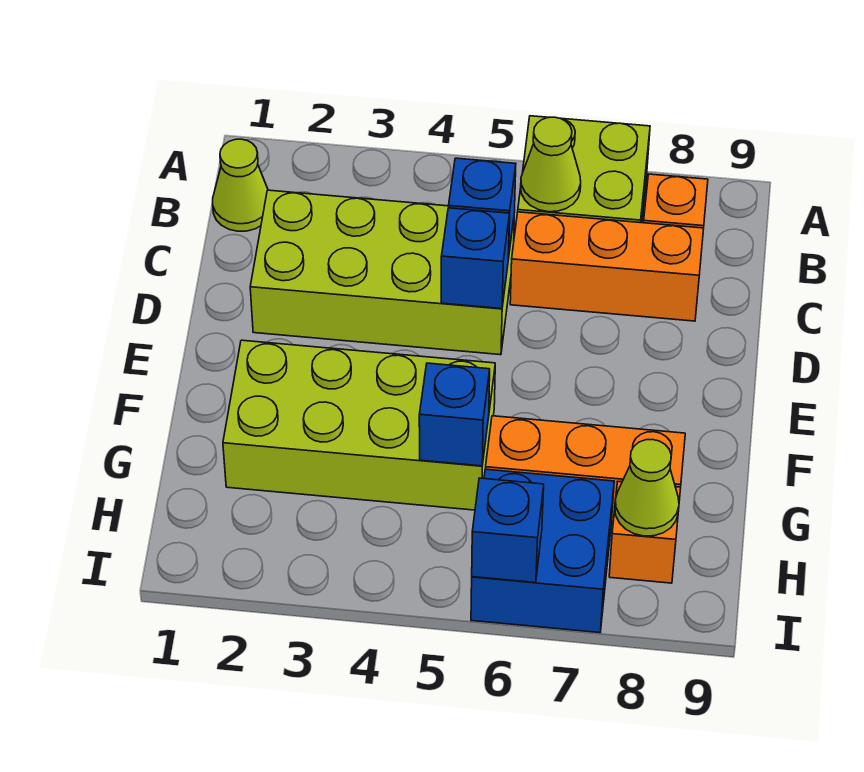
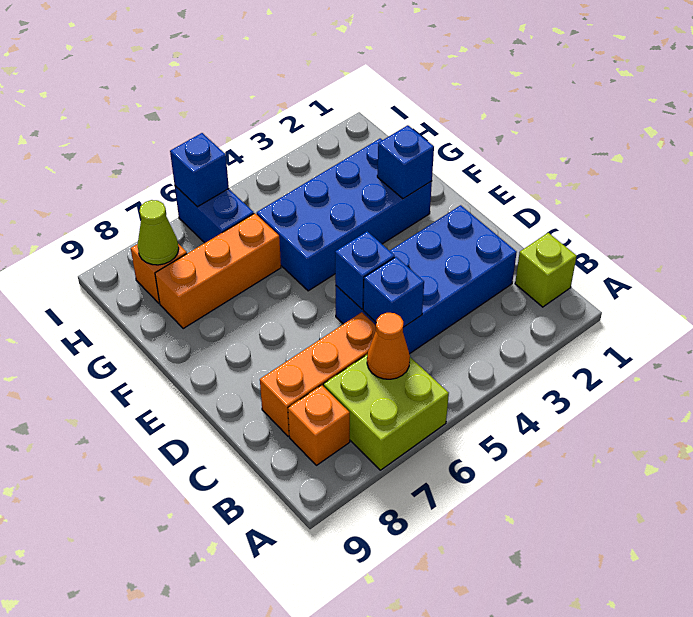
lime 1x1 cone [213,139,268,231] -> lime 1x1 brick [515,233,577,307]
lime 1x1 cone [521,117,581,212] -> orange 1x1 cone [367,313,410,379]
lime 2x4 brick [250,190,514,355] -> blue 2x4 brick [336,205,517,354]
lime 2x4 brick [223,340,495,510] -> blue 2x4 brick [257,138,432,291]
blue 1x1 brick [419,363,490,466] -> blue 1x1 brick moved to [377,125,434,199]
blue 2x2 brick [471,469,614,633] -> blue 1x2 brick [175,186,254,243]

